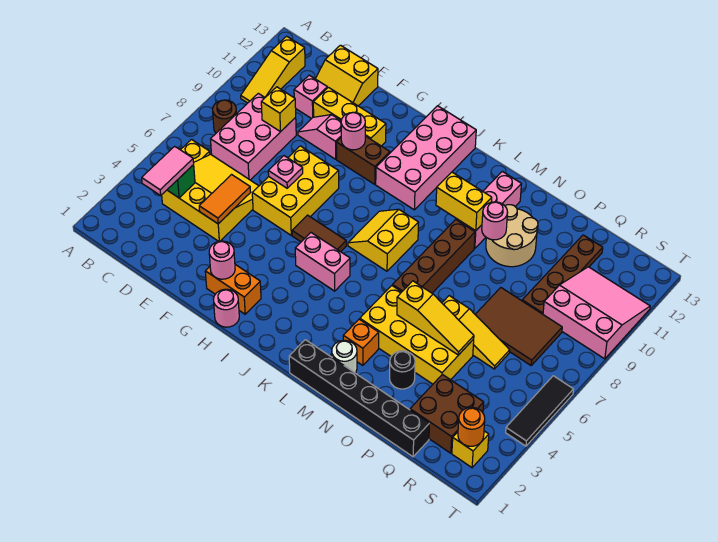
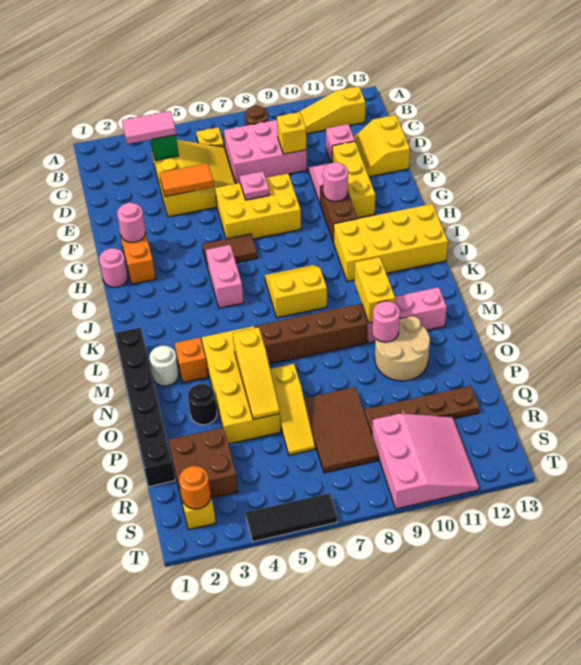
brown 1x2 tile [292,215,346,252] -> brown 1x2 tile turned to [202,234,257,267]
pink 2x4 brick [376,106,476,210] -> yellow 2x4 brick [334,204,448,281]

